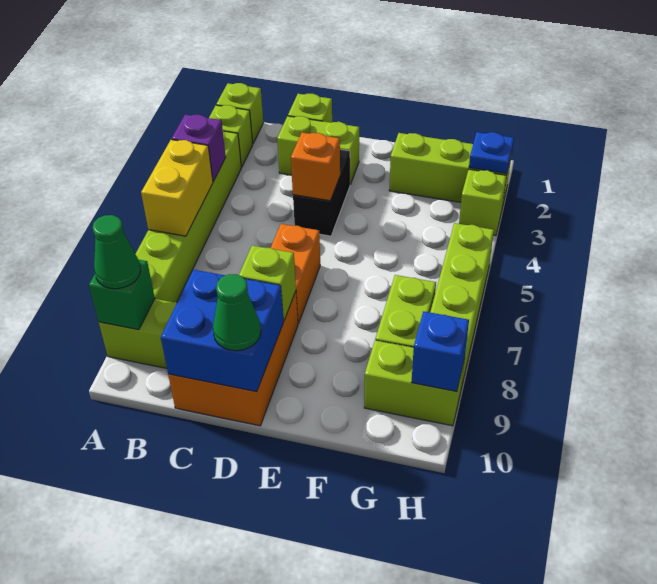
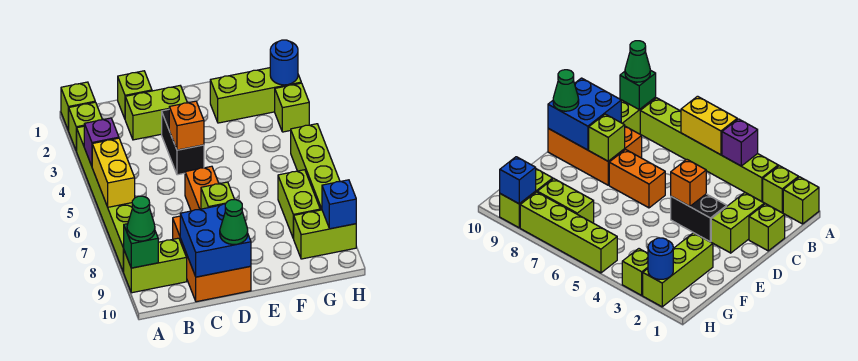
blue 1x1 plate [469,132,514,174] -> blue 1x1 round brick [270,40,298,85]

